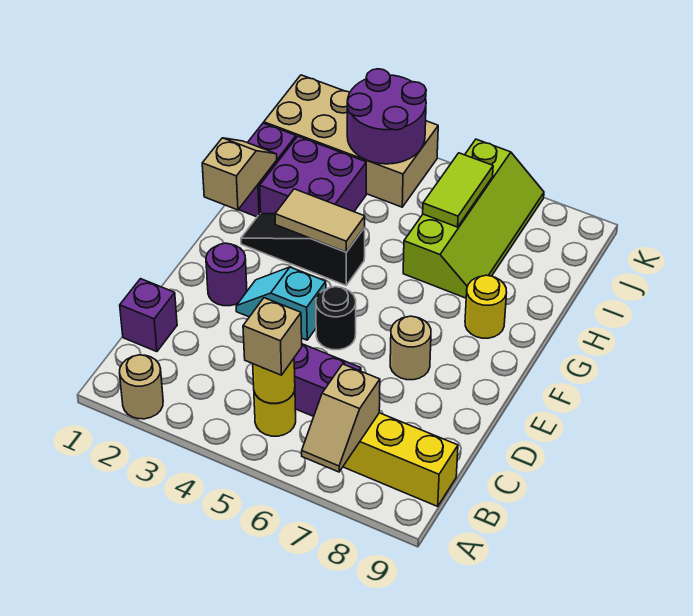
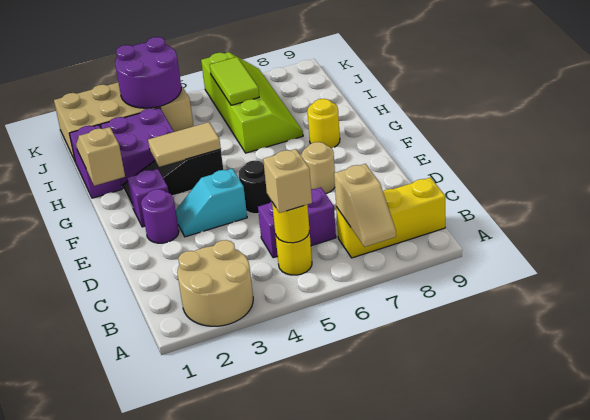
tan 1x1 round brick [120,355,163,419] -> tan 2x2 round brick [177,240,253,326]
purple 1x1 brick [120,279,177,352] -> purple 1x1 brick moved to [128,169,169,227]

